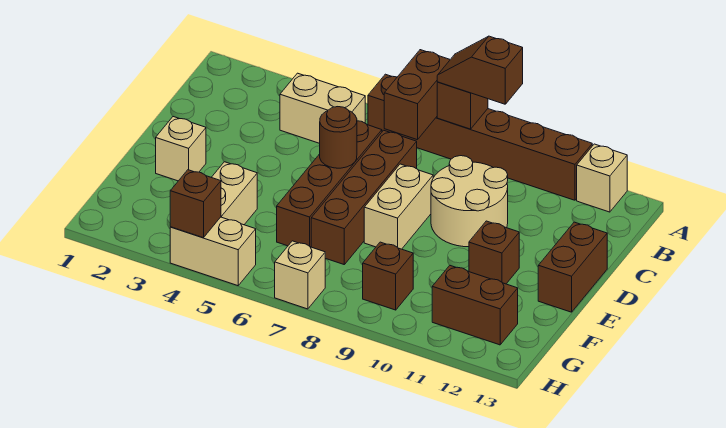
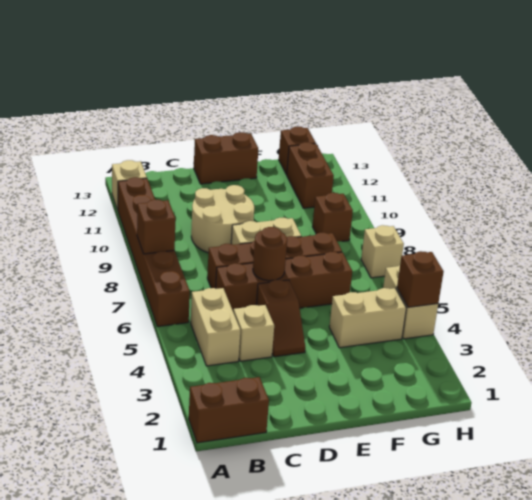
brown 1x2 brick [384,50,450,140] -> brown 1x2 brick moved to [189,377,269,443]
brown 1x2 slope [437,36,523,104] -> brown 1x2 slope moved to [256,280,305,357]
tan 1x1 brick [156,117,206,181] -> tan 1x1 brick moved to [233,305,274,361]
brown 1x1 brick [469,221,519,284] -> brown 1x1 brick moved to [279,127,316,175]

